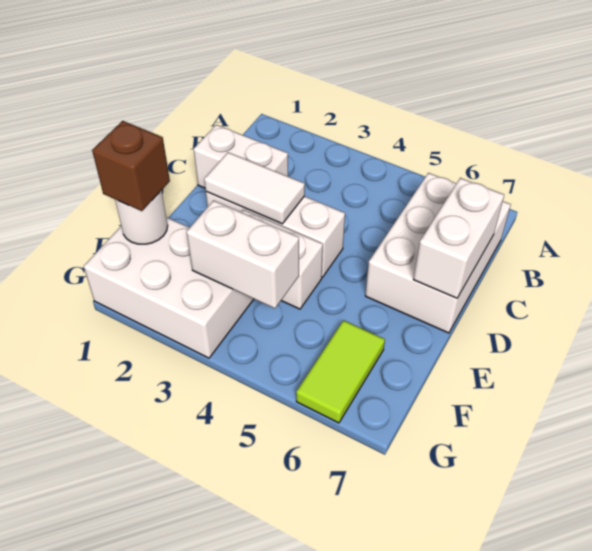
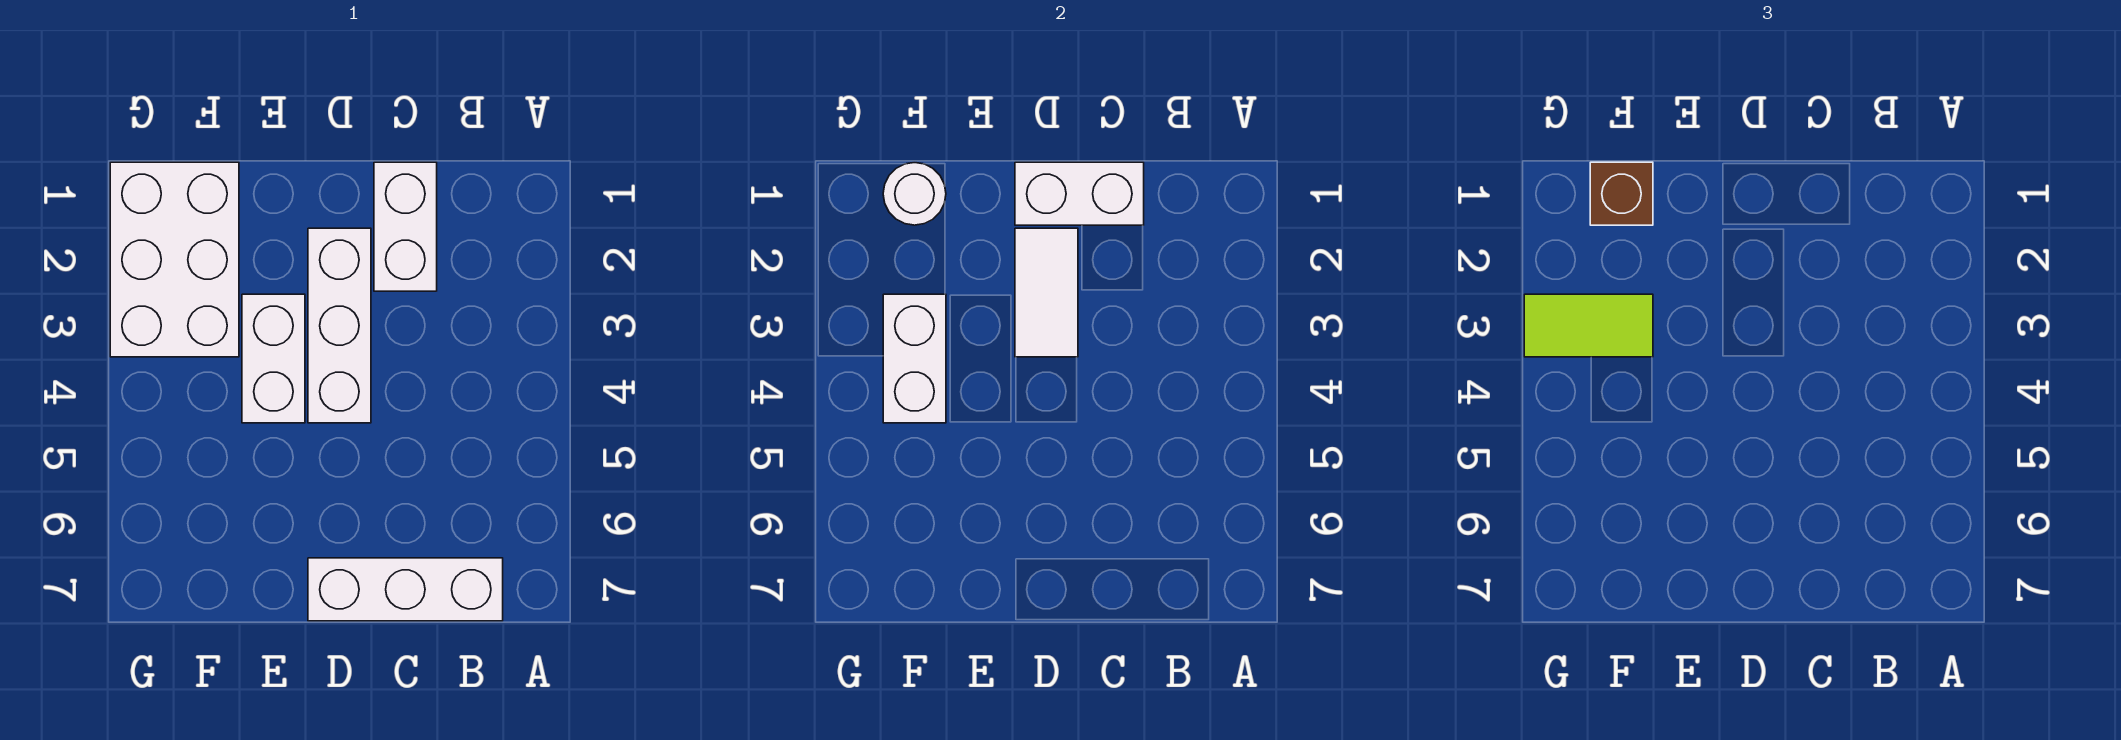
white 2x3 brick [365,173,511,333] -> white 1x3 brick [308,558,503,621]
white 1x2 brick [413,178,504,298] -> white 1x2 brick moved to [1015,162,1144,225]
lime 1x2 tile [296,320,385,423] -> lime 1x2 tile moved to [1524,294,1653,357]

